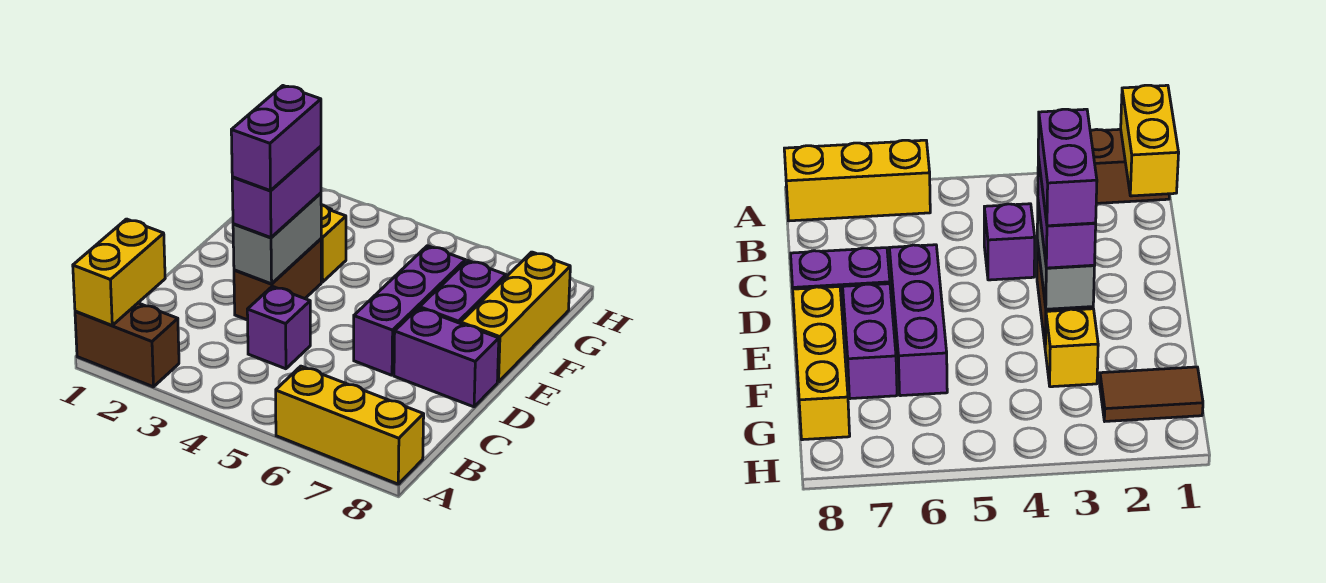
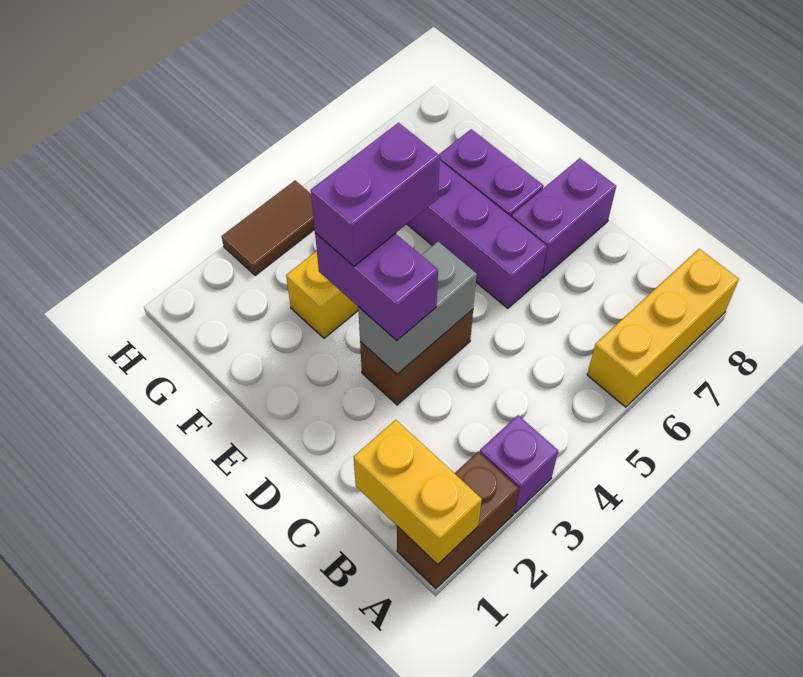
purple 1x1 brick [247,286,310,369] -> purple 1x1 brick moved to [480,415,558,513]
brown 1x2 brick [234,239,321,320] -> brown 1x2 brick turned to [360,310,473,405]
grey 1x2 brick [233,193,321,284] -> grey 1x2 brick turned to [358,242,477,374]
purple 1x2 brick [231,86,321,191] -> purple 1x2 brick turned to [311,123,440,266]
yellow 1x3 brick [461,252,570,382] -> none
brown 1x2 tile [1100,367,1203,421] -> brown 1x2 tile moved to [222,181,315,276]

